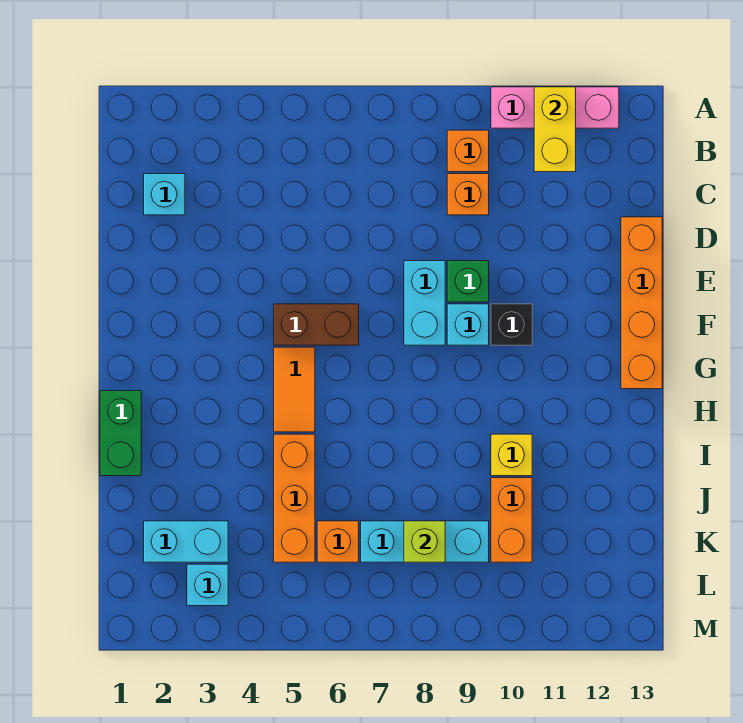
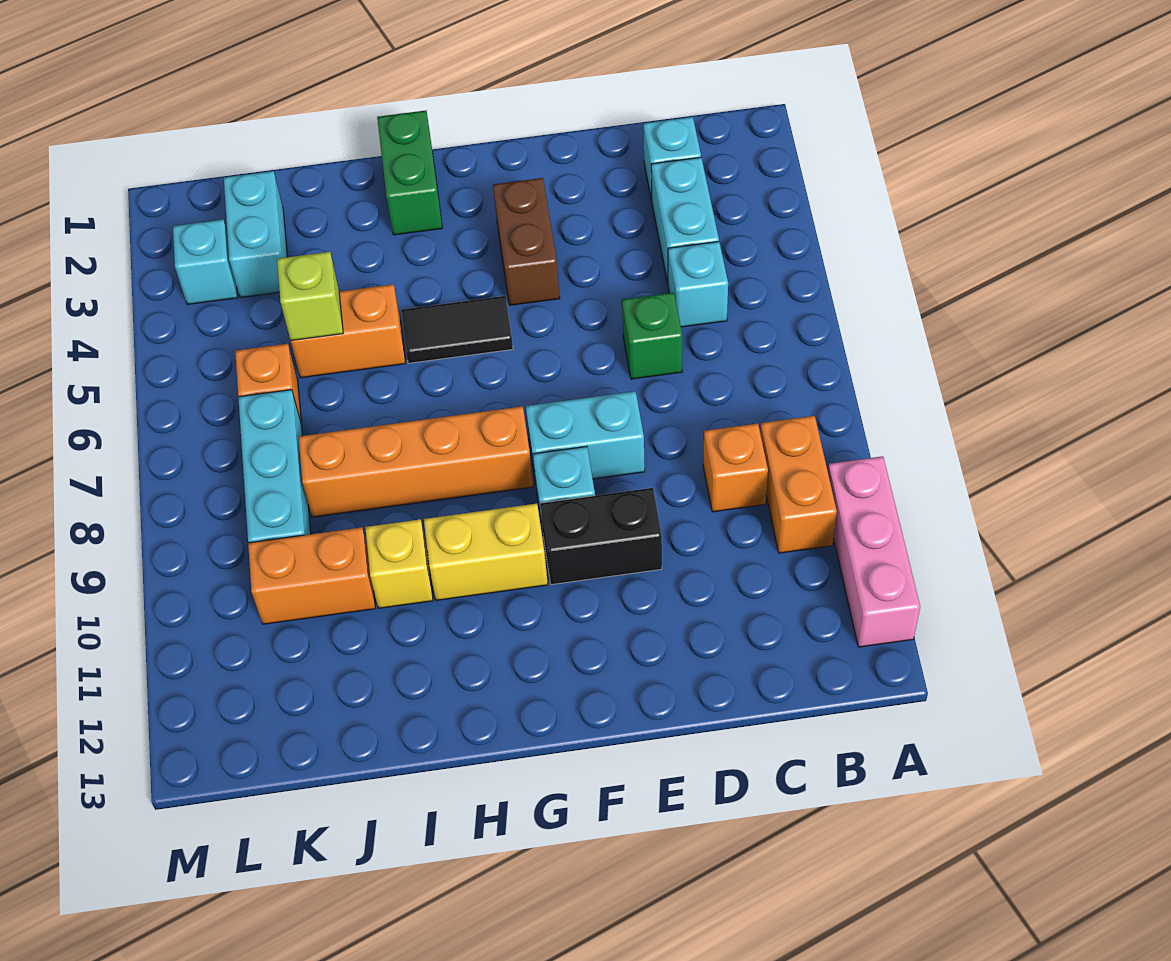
yellow 1x2 brick [534,87,576,172] -> yellow 1x2 brick moved to [424,504,548,600]
orange 1x1 brick [447,130,489,172] -> orange 1x2 brick [760,416,837,553]
none -> cyan 1x2 brick [651,157,719,283]
none -> cyan 1x1 brick [668,242,728,327]
orange 1x4 brick [621,217,662,389] -> orange 1x4 brick moved to [299,406,533,517]
green 1x1 brick [447,261,489,302] -> green 1x1 brick moved to [622,292,682,379]
brown 1x2 brick [274,304,359,345] -> brown 1x2 brick moved to [493,178,560,305]
black 1x1 brick [491,304,532,345] -> black 1x2 brick [540,488,662,585]
orange 1x2 tile [274,347,315,432] -> black 1x2 tile [401,296,513,363]
green 1x2 brick [100,391,141,476] -> green 1x2 brick turned to [377,110,442,235]
orange 1x3 brick [274,434,315,562] -> orange 1x2 brick [291,284,405,378]
lime 1x1 brick [404,521,445,562] -> lime 1x1 brick moved to [277,252,343,341]

